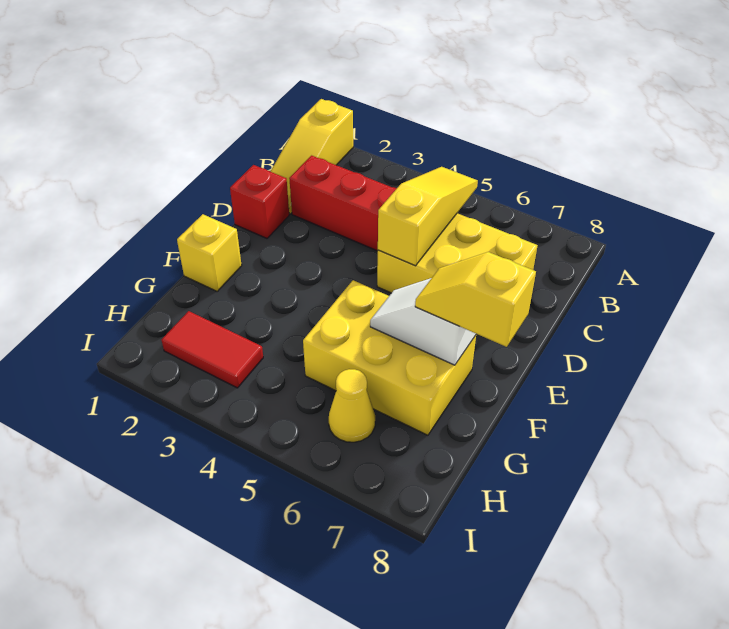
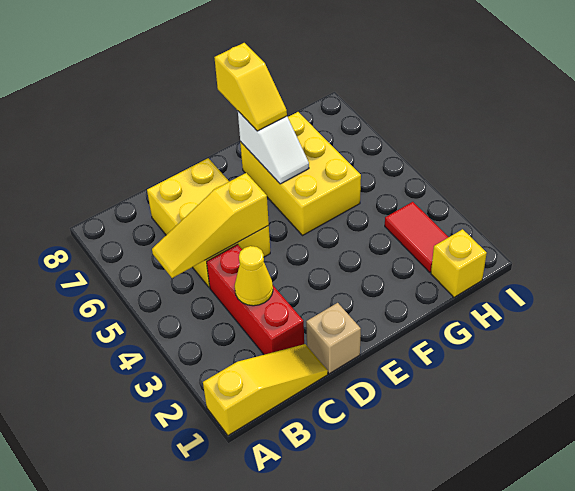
red 1x1 brick [230,165,289,238] -> tan 1x1 brick [306,303,361,374]
yellow 1x1 brick [177,214,242,291] -> yellow 1x1 brick moved to [431,229,487,297]
yellow 1x1 cone [329,369,375,442] -> yellow 1x1 cone moved to [235,246,273,306]

